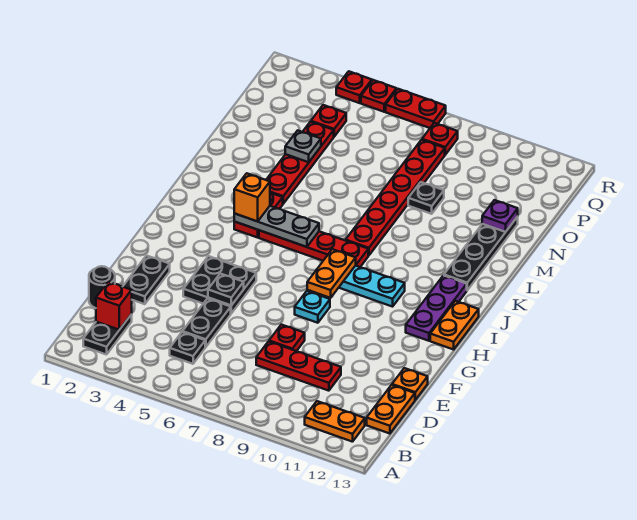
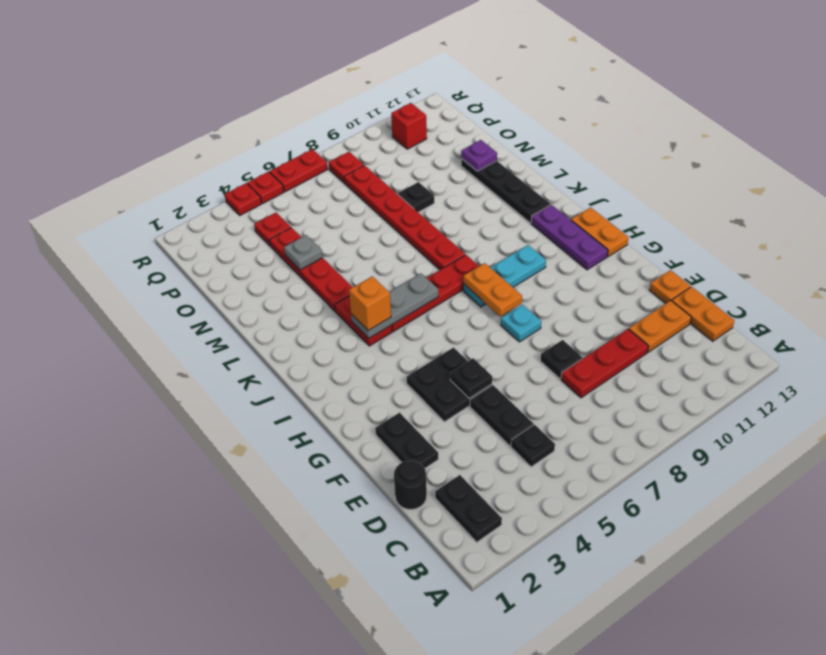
orange 1x2 plate [305,401,365,442] -> orange 1x2 plate moved to [629,300,691,352]
red 1x1 brick [96,282,132,330] -> red 1x1 brick moved to [391,103,427,149]
red 1x1 plate [269,325,305,351] -> black 1x1 plate [540,340,582,379]

